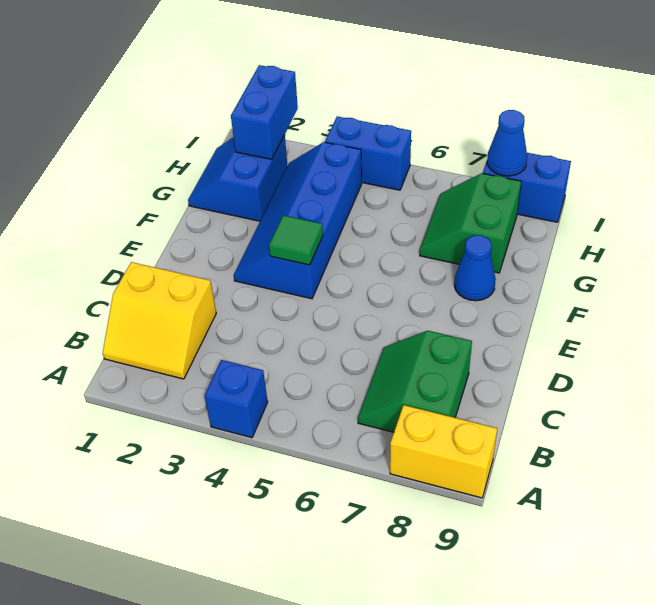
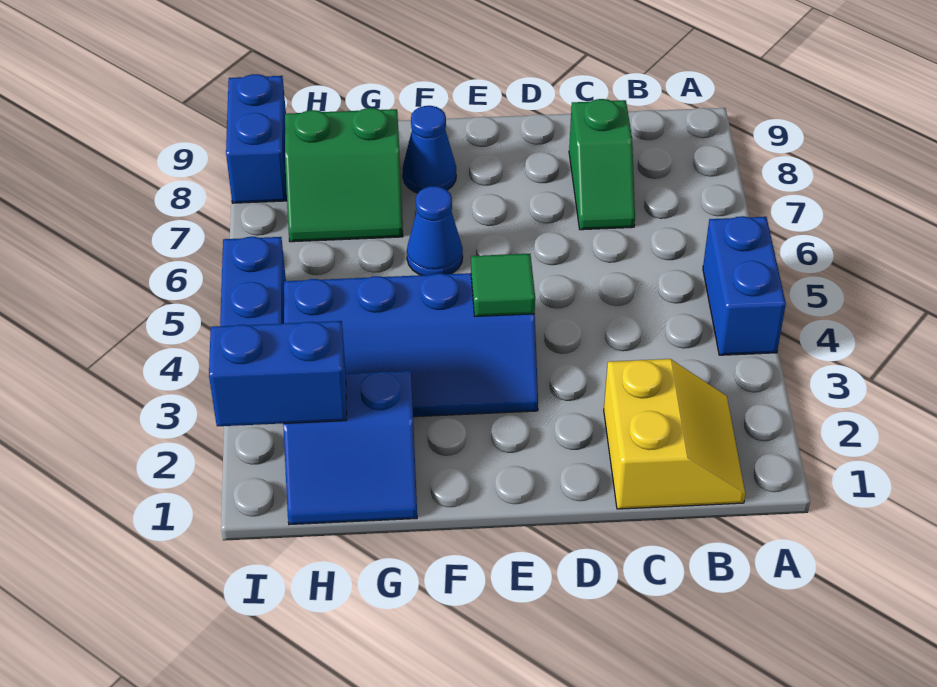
blue 1x1 brick [204,360,268,438] -> blue 1x2 brick [703,216,786,355]
yellow 1x2 brick [390,405,497,498] -> none
green 2x2 slope [358,331,472,432] -> green 1x2 slope [569,99,635,230]
blue 1x1 cone [487,110,527,176] -> blue 1x1 cone moved to [407,186,463,275]

